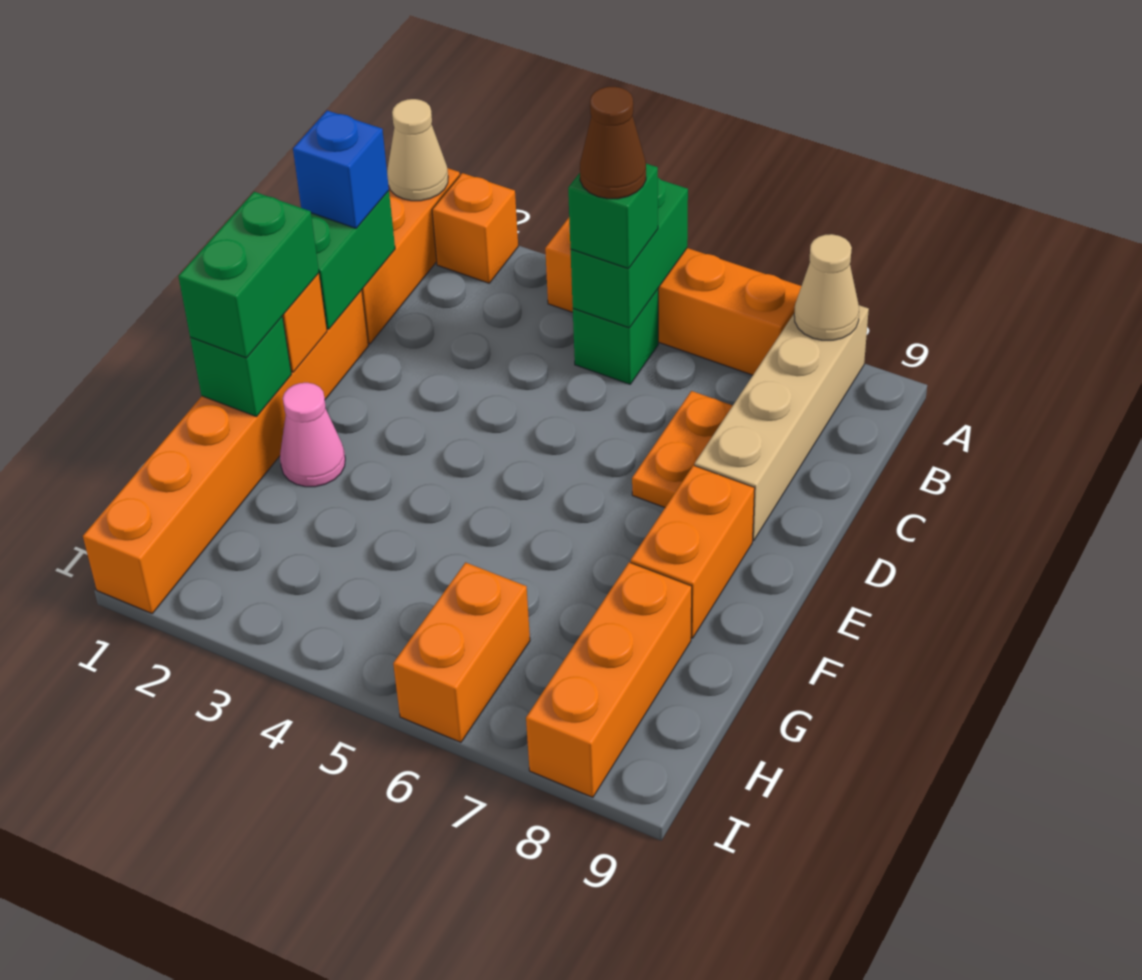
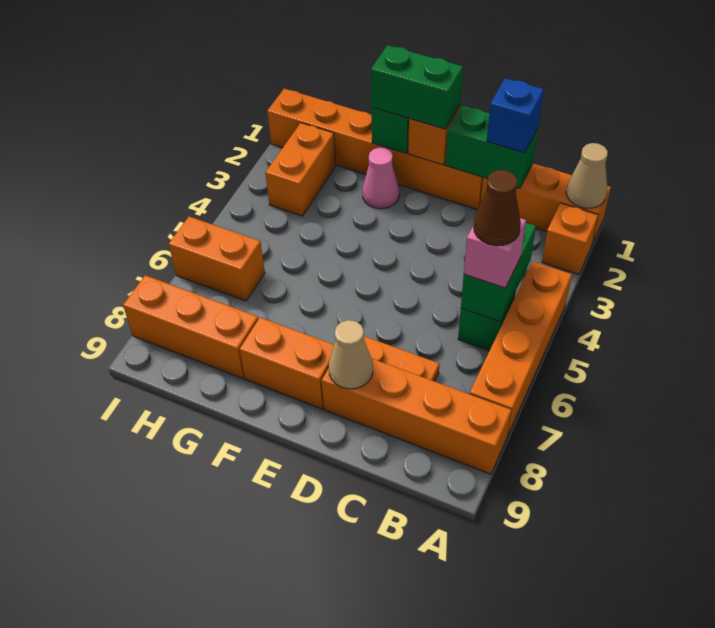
green 1x2 brick [571,178,688,328] -> green 1x2 brick turned to [461,223,536,322]
tan 1x4 brick [695,305,869,541] -> orange 1x4 brick [322,359,511,474]
tan 1x1 cone [794,234,859,340] -> tan 1x1 cone moved to [329,320,373,389]
green 1x1 brick [568,164,658,269] -> pink 1x1 brick [464,218,526,288]
none -> orange 1x2 brick [265,123,336,216]

